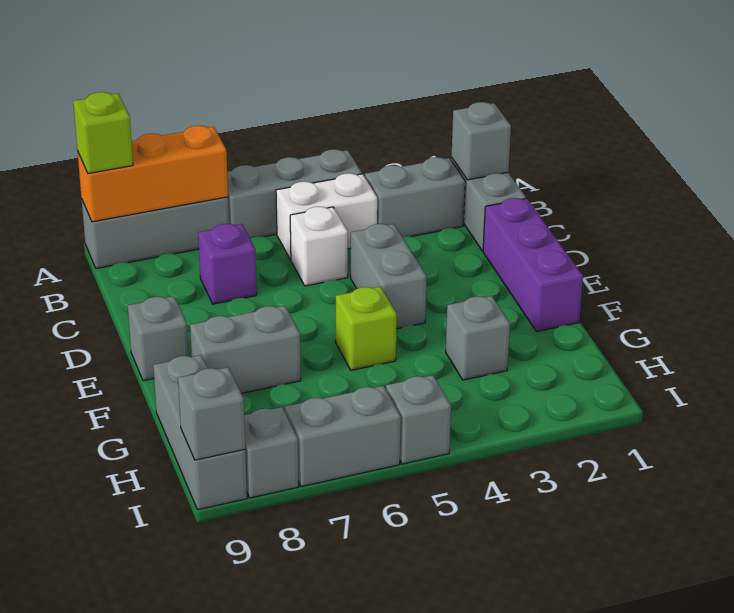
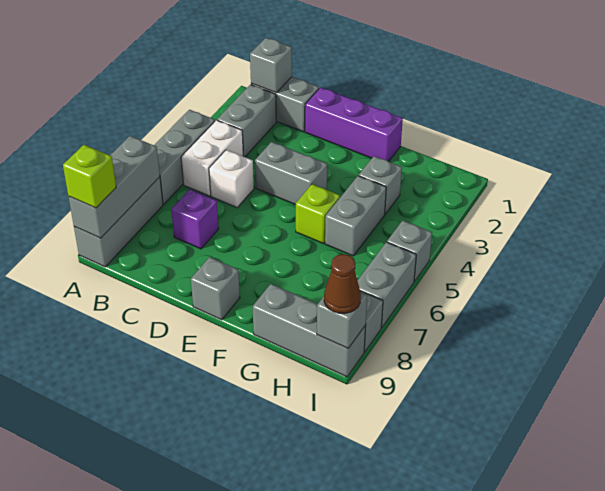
orange 1x3 brick [77,126,228,222] -> grey 1x3 brick [69,136,160,238]
grey 1x2 brick [190,306,301,393] -> grey 1x2 brick moved to [325,176,386,256]
none -> brown 1x1 cone [324,254,361,314]

